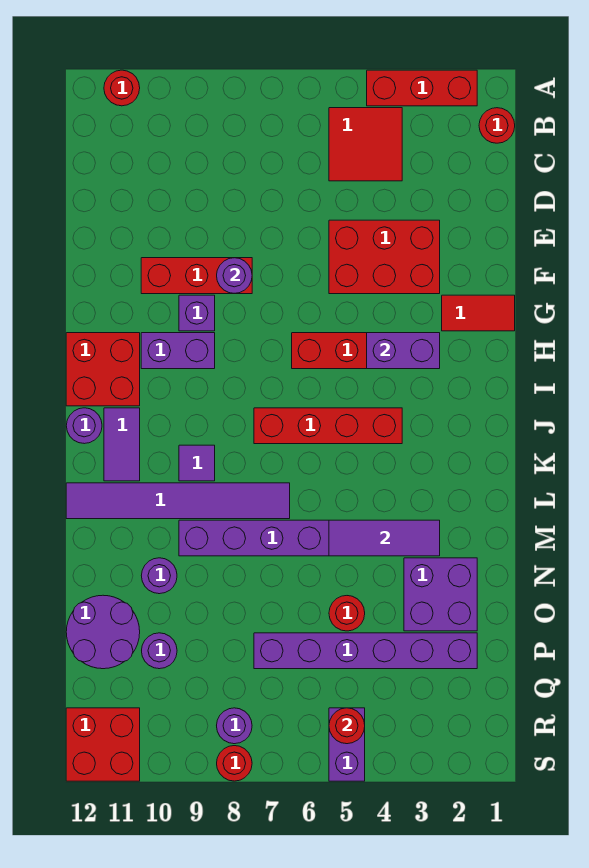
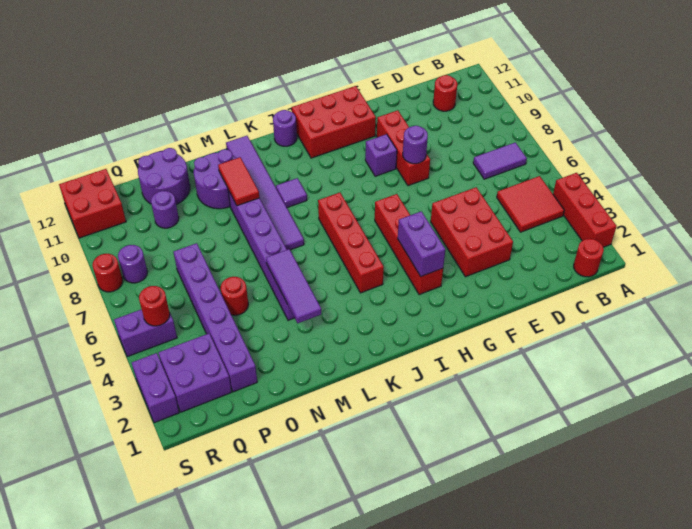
red 1x1 round brick [104,70,140,106] -> red 1x1 round brick moved to [433,75,457,111]
red 1x2 tile [442,295,515,331] -> red 1x2 tile moved to [218,157,259,206]
purple 1x2 brick [141,333,215,369] -> purple 1x2 brick moved to [132,353,179,423]
red 2x2 brick [66,333,140,406] -> red 2x3 brick [292,86,376,158]
purple 1x2 tile [104,408,140,481] -> purple 1x2 tile moved to [473,142,527,179]
purple 2x2 brick [404,558,477,631] -> purple 2x2 brick moved to [158,334,232,412]
purple 1x1 round brick [141,558,177,594] -> purple 2x2 round brick [194,149,236,209]

